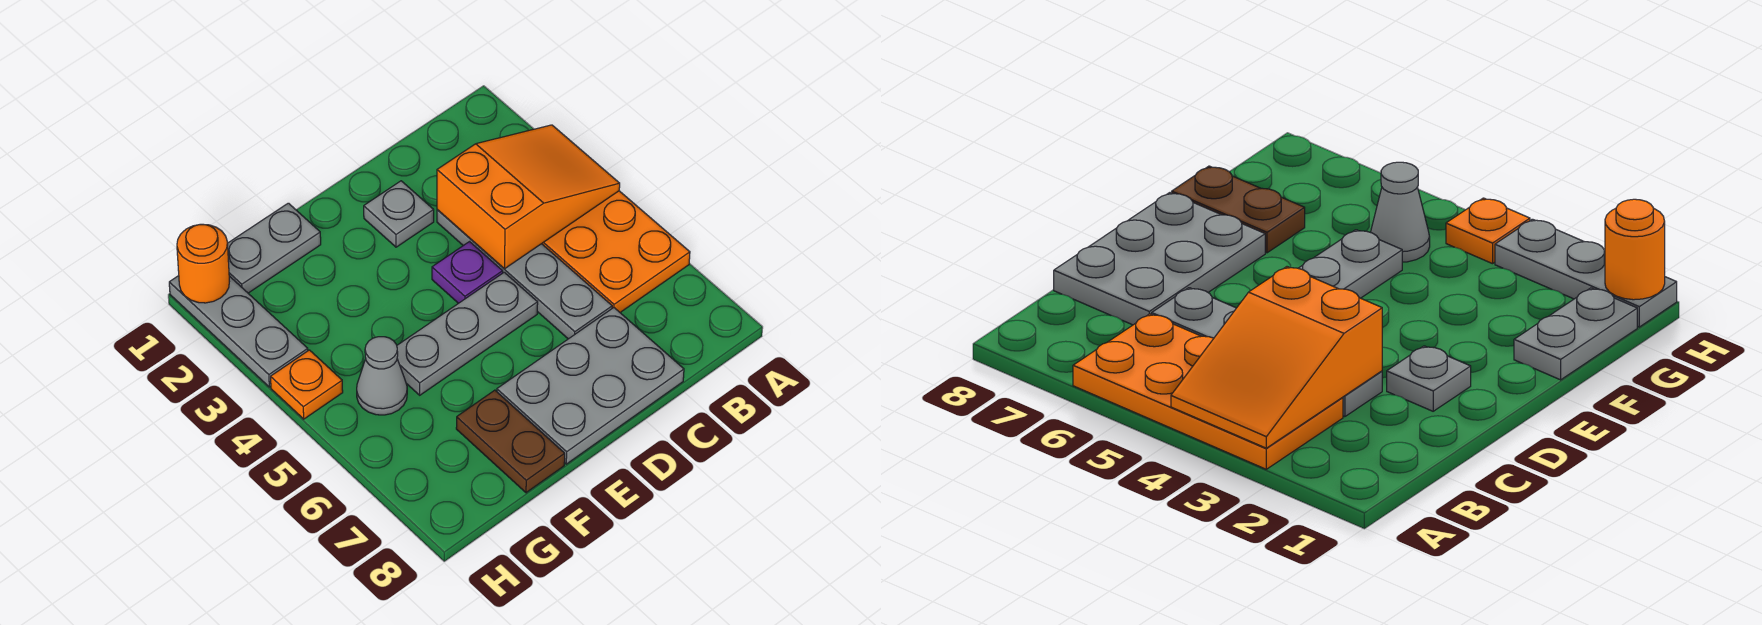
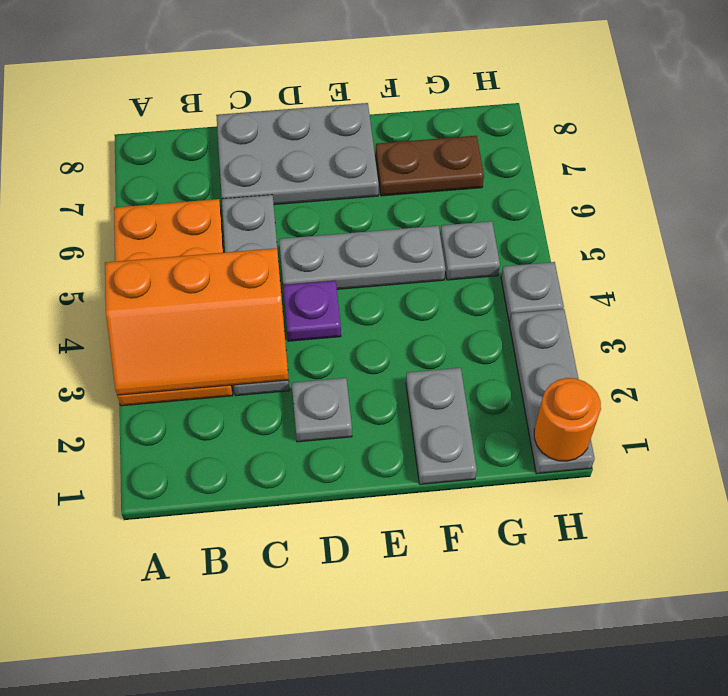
orange 2x3 slope [437,125,620,269] -> orange 2x3 slope turned to [105,248,289,395]
grey 1x2 plate [228,203,321,293] -> grey 1x2 plate turned to [406,368,477,484]
brown 1x2 plate [456,390,565,493] -> brown 1x2 plate turned to [376,136,484,196]
grey 1x1 cone [357,337,407,415] -> grey 1x1 plate [440,221,500,280]
orange 1x1 plate [271,350,343,419] -> grey 1x1 plate [501,262,564,322]

